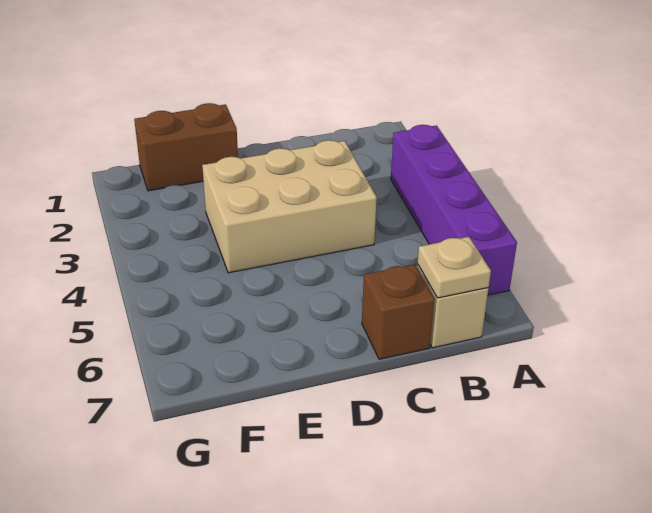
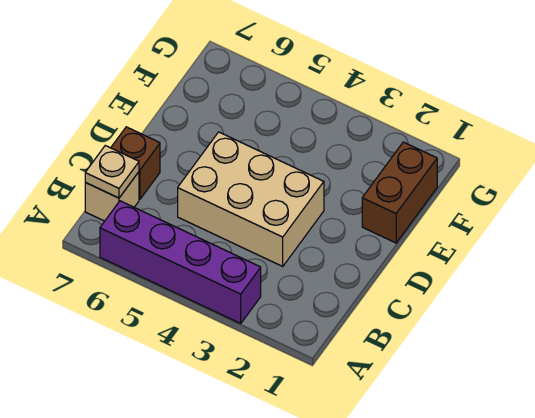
tan 2x3 brick [202,140,377,273] -> tan 2x3 brick turned to [178,132,324,266]

